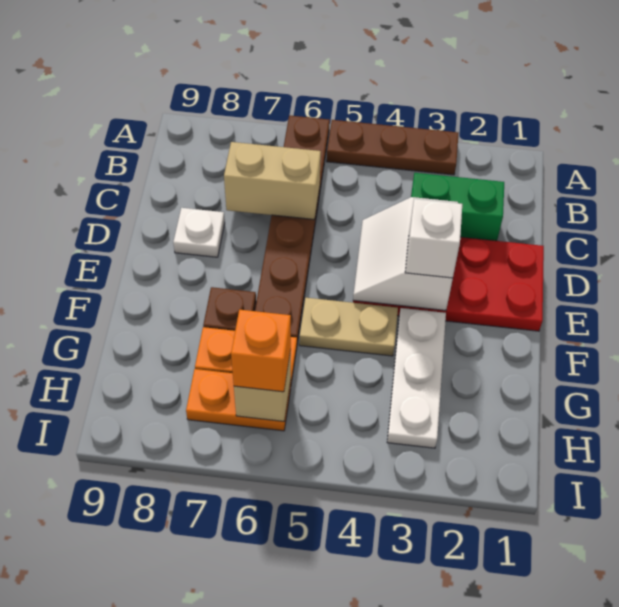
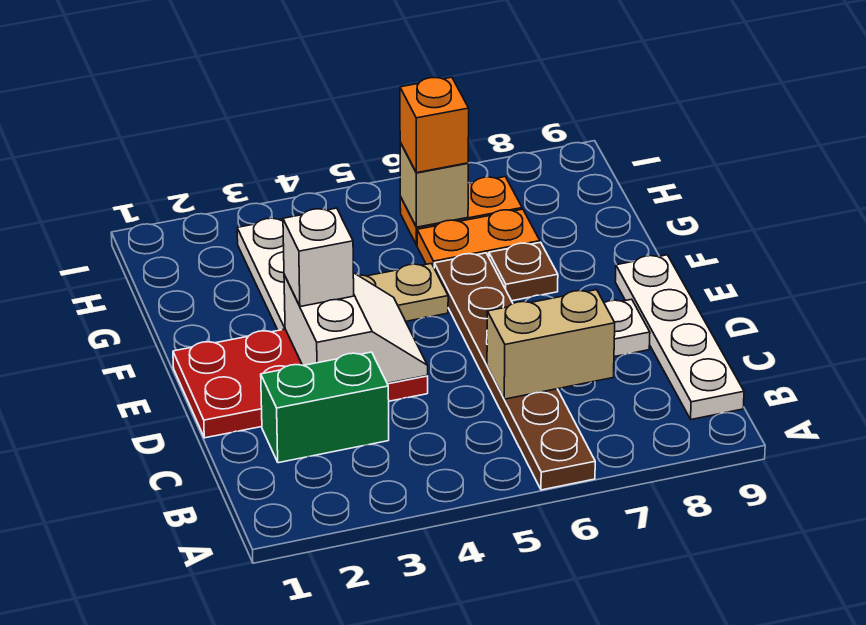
brown 1x3 plate [327,120,459,175] -> none
none -> white 1x4 plate [615,255,744,419]

